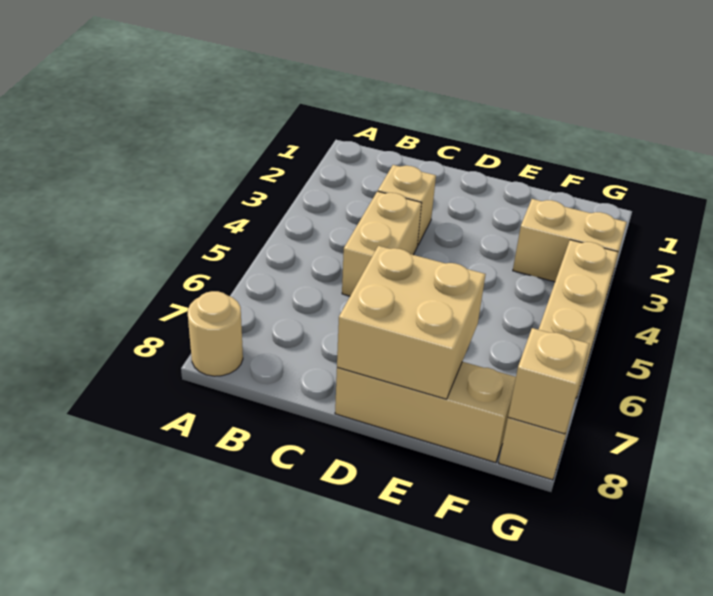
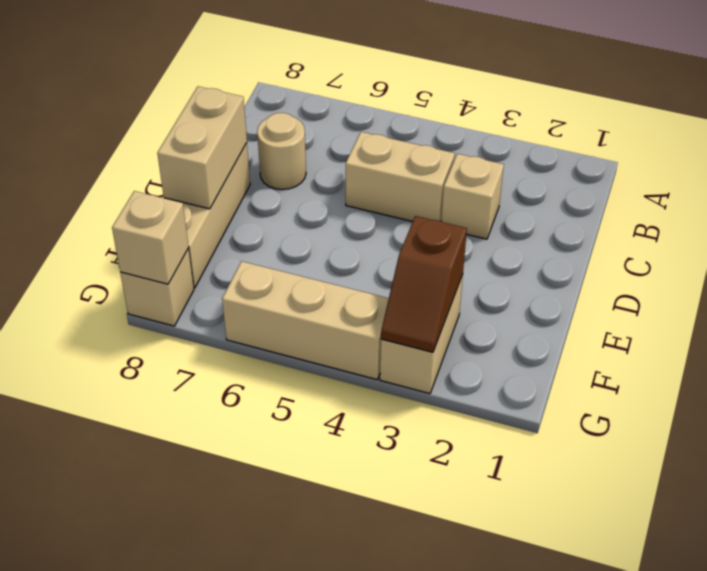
tan 1x1 round brick [188,291,243,376] -> tan 1x1 round brick moved to [257,113,306,190]
tan 2x2 brick [337,246,486,399] -> tan 1x2 brick [157,86,247,209]
none -> brown 1x2 slope [381,216,467,352]

